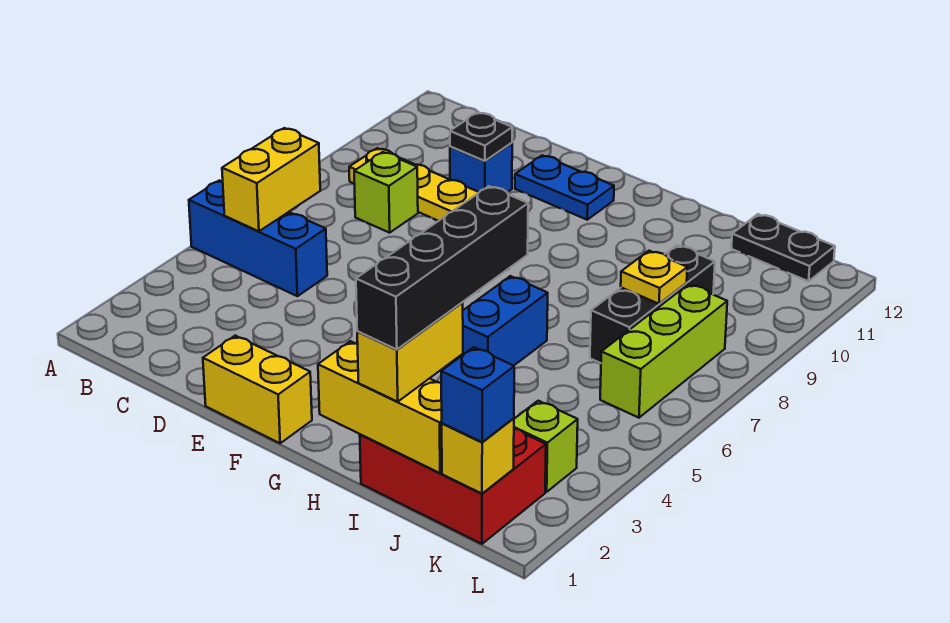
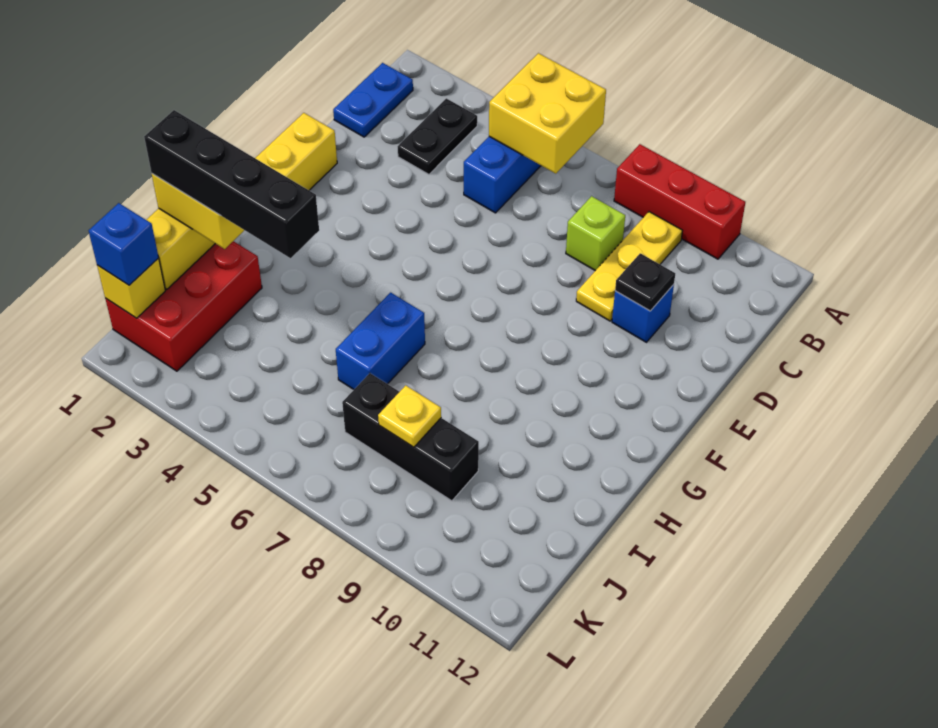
none -> red 1x3 brick [614,144,745,259]
yellow 1x2 brick [222,128,320,231] -> yellow 2x2 brick [489,53,606,174]
blue 1x2 plate [515,156,614,220] -> blue 1x2 plate moved to [333,63,413,137]
blue 1x2 brick [450,276,548,366] -> blue 1x2 brick turned to [336,293,425,389]
black 1x2 plate [731,214,835,281] -> black 1x2 plate moved to [398,98,477,174]
lime 1x1 brick [514,401,578,492] -> none
lime 1x3 brick [600,284,727,418] -> none

